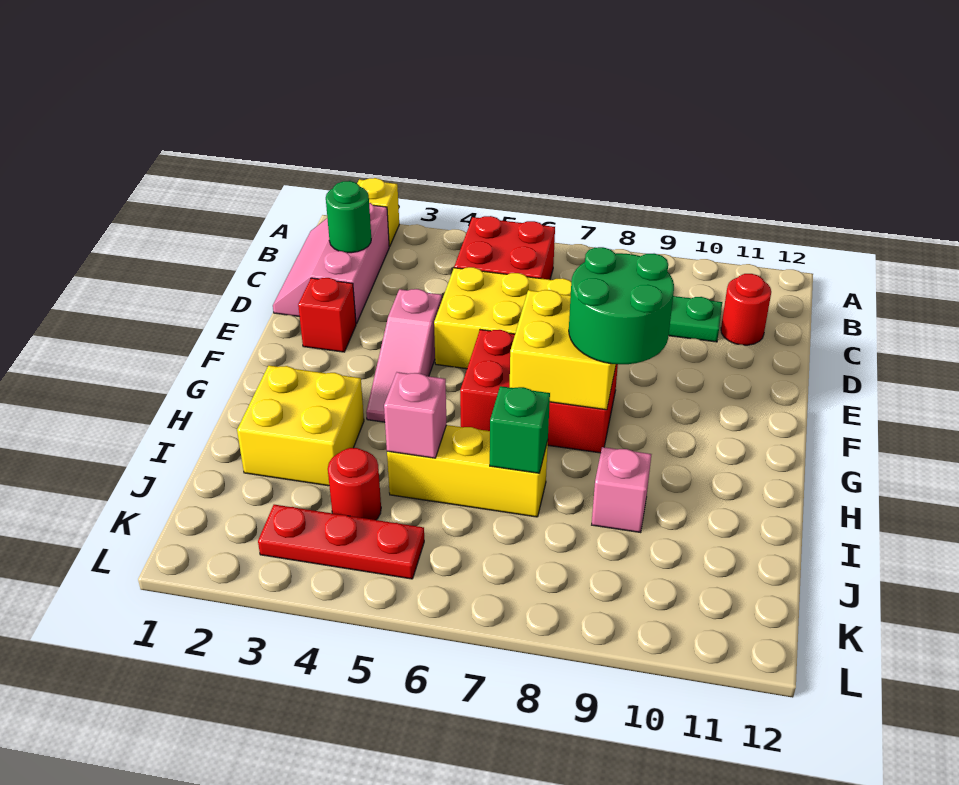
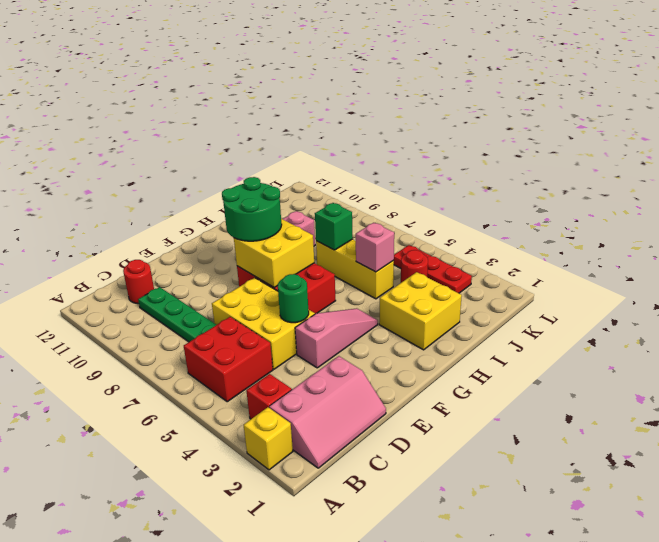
green 1x1 round brick [326,181,371,253] -> green 1x1 round brick moved to [278,274,309,323]
red 1x1 brick [298,278,356,352] -> red 1x1 brick moved to [246,374,292,419]

